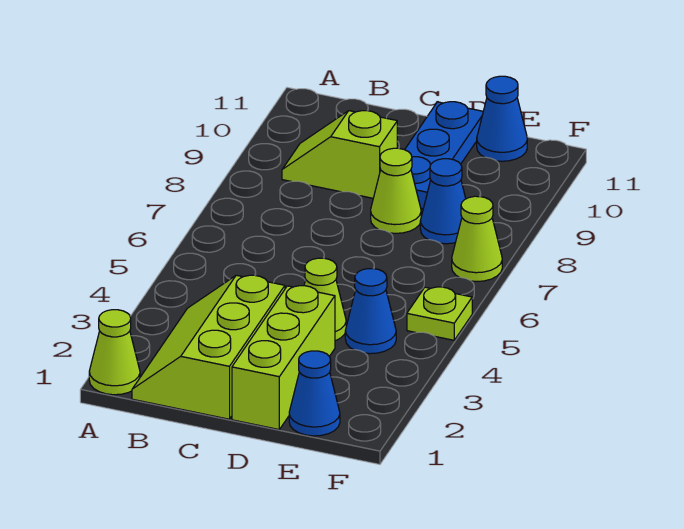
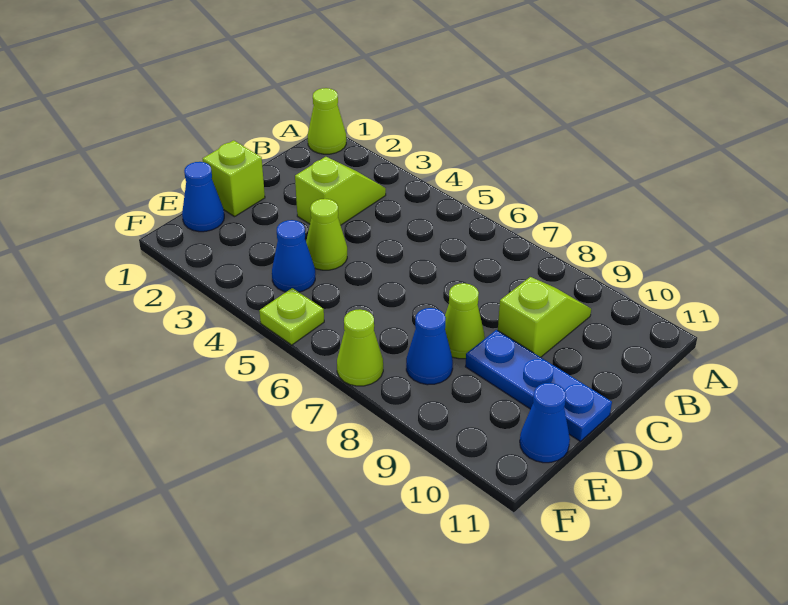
lime 2x3 slope [132,275,285,419] -> lime 1x2 slope [295,157,386,225]
lime 1x3 brick [232,286,335,429] -> lime 1x1 brick [203,140,265,217]

